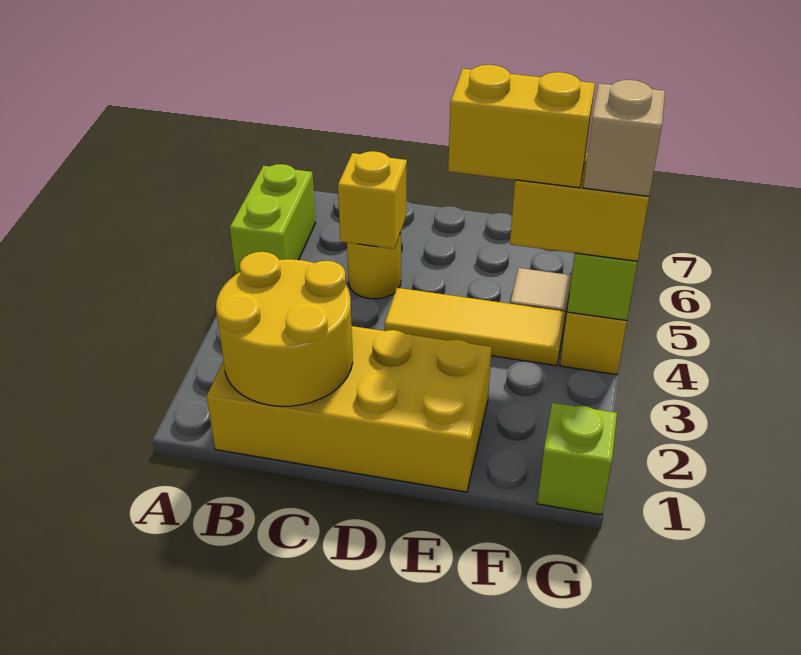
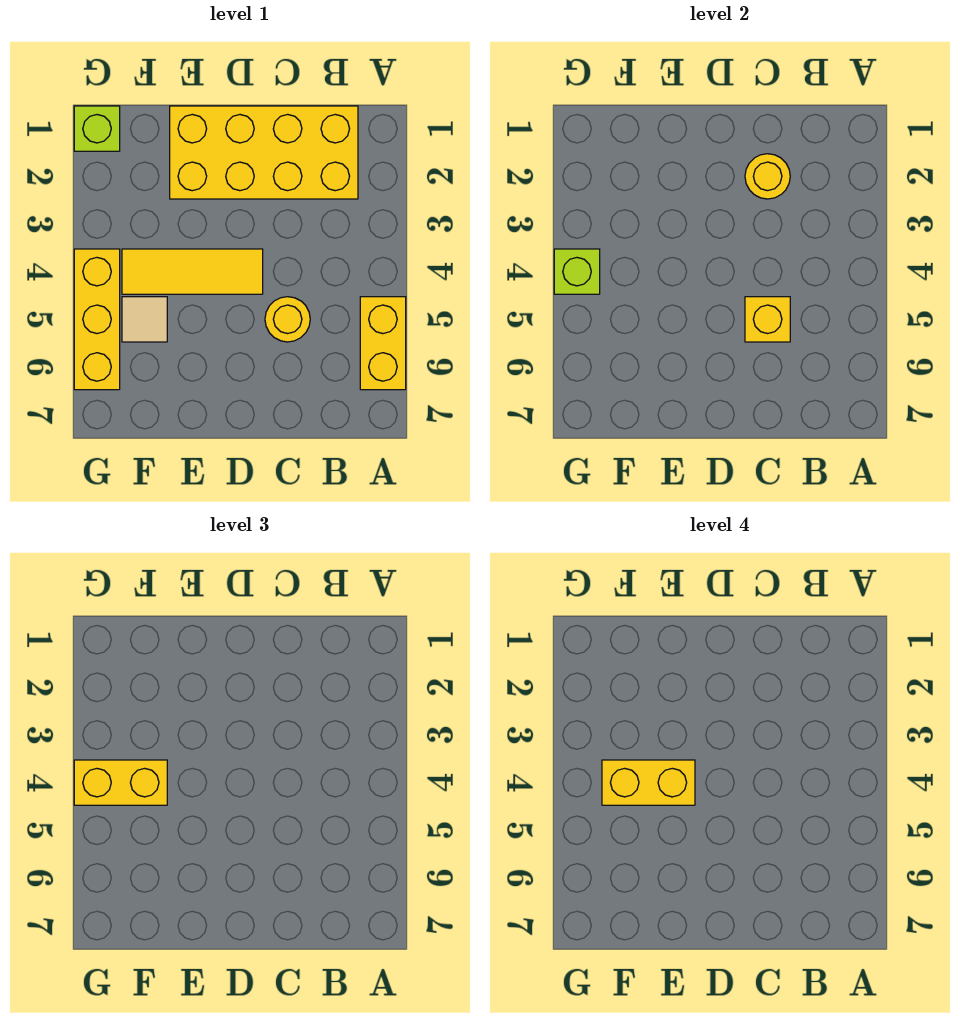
lime 1x2 brick [230,164,316,274] -> yellow 1x2 brick [360,297,406,390]
yellow 2x2 round brick [216,252,353,406] -> yellow 1x1 round brick [745,154,790,199]
tan 1x1 brick [583,80,665,196] -> none

